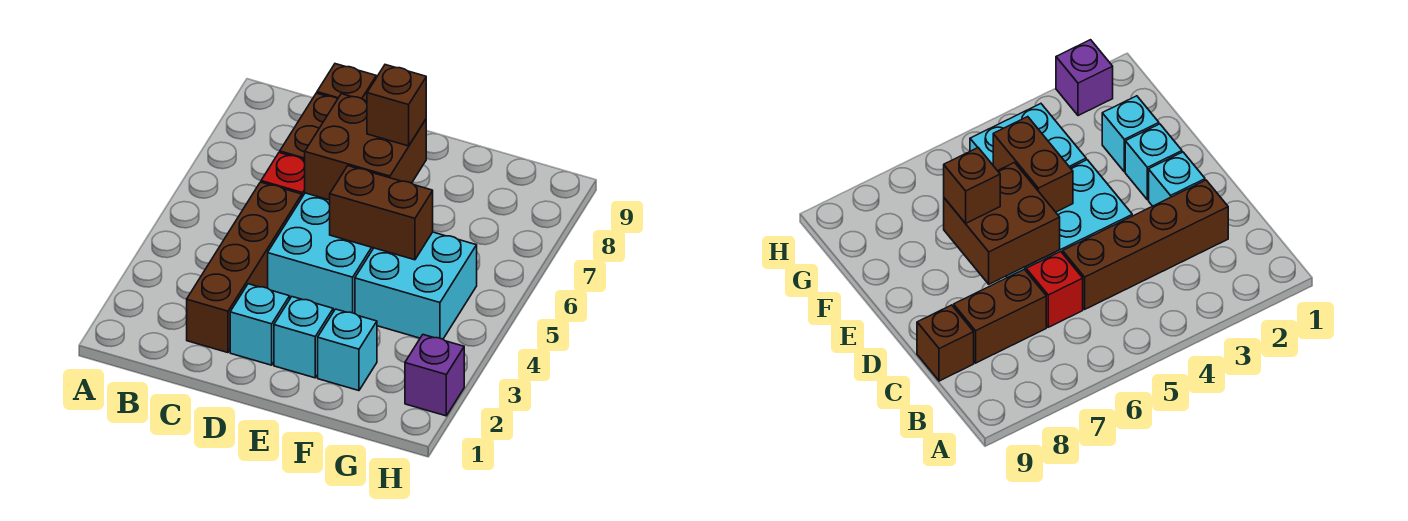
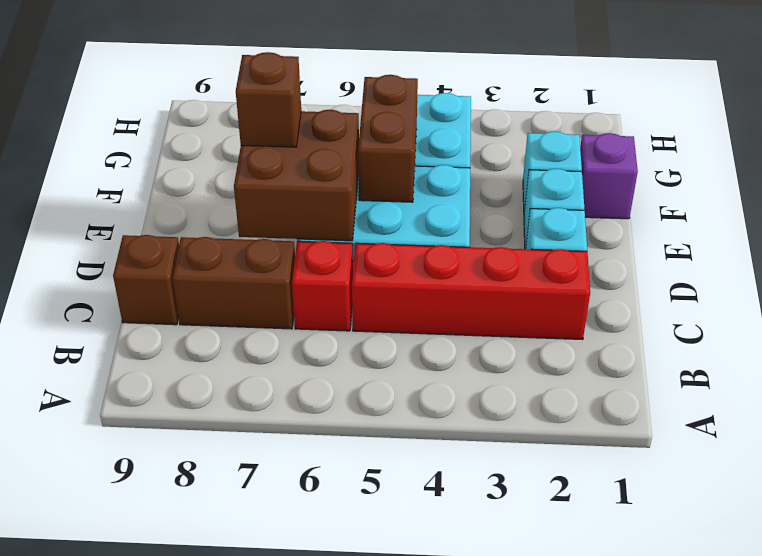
brown 1x4 brick [187,182,302,353] -> red 1x4 brick [352,243,590,340]
purple 1x1 brick [405,335,464,416] -> purple 1x1 brick moved to [580,133,638,219]

